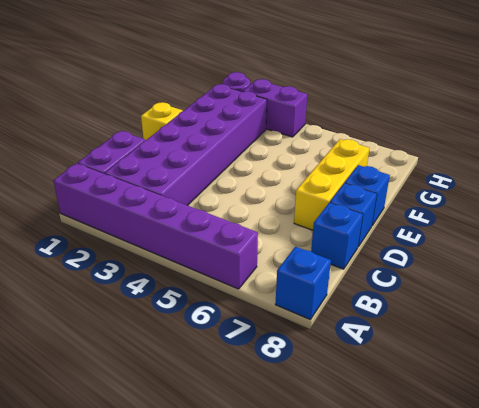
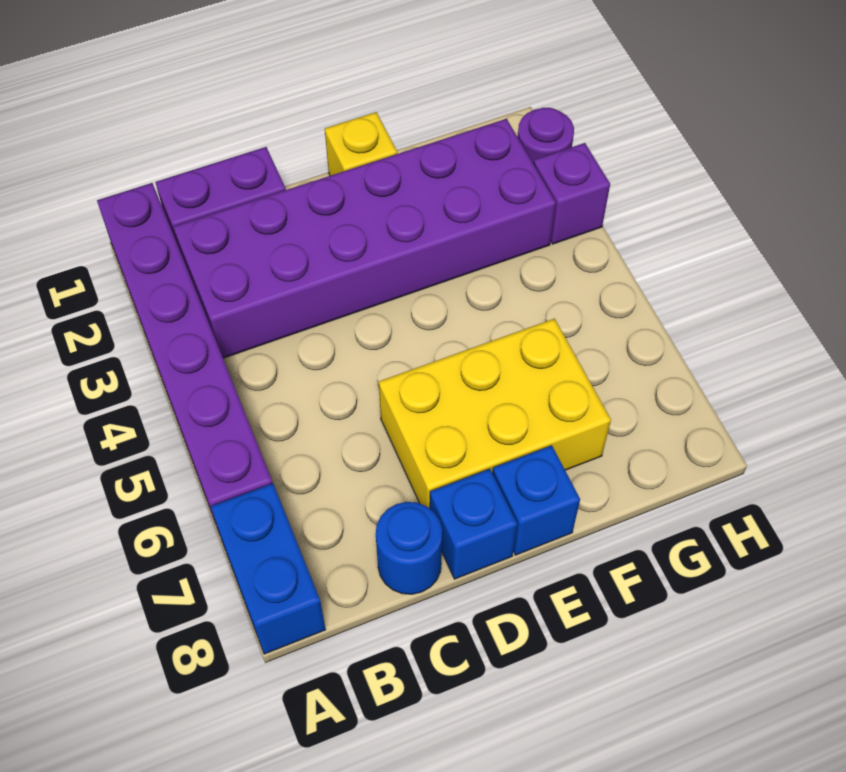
blue 1x1 brick [275,247,331,320] -> blue 1x2 brick [211,483,326,654]
blue 1x1 brick [311,203,363,269] -> blue 1x1 round brick [376,502,442,594]
yellow 1x3 brick [294,139,369,230] -> yellow 2x3 brick [379,319,611,508]
purple 1x2 brick [243,79,307,137] -> purple 1x1 brick [534,143,610,244]

